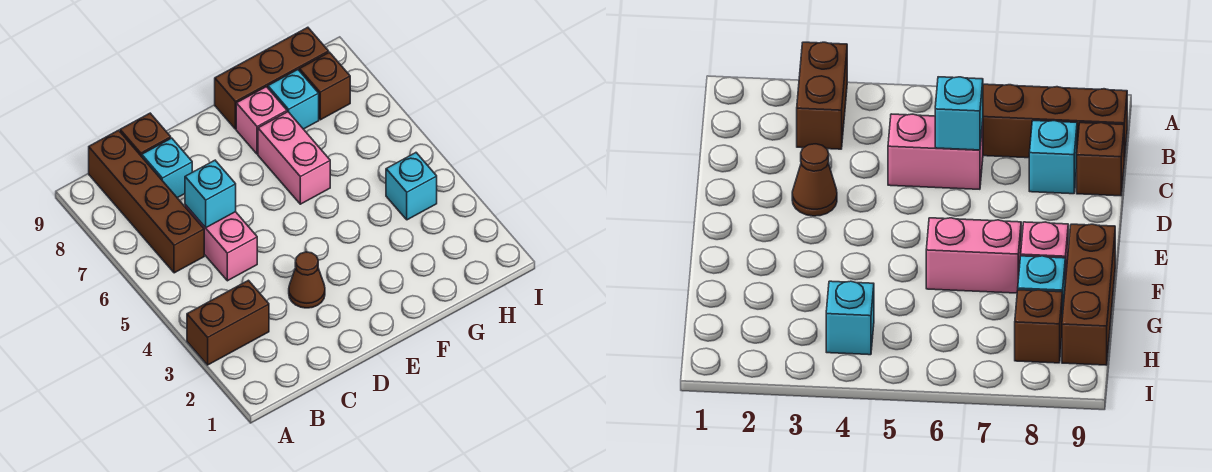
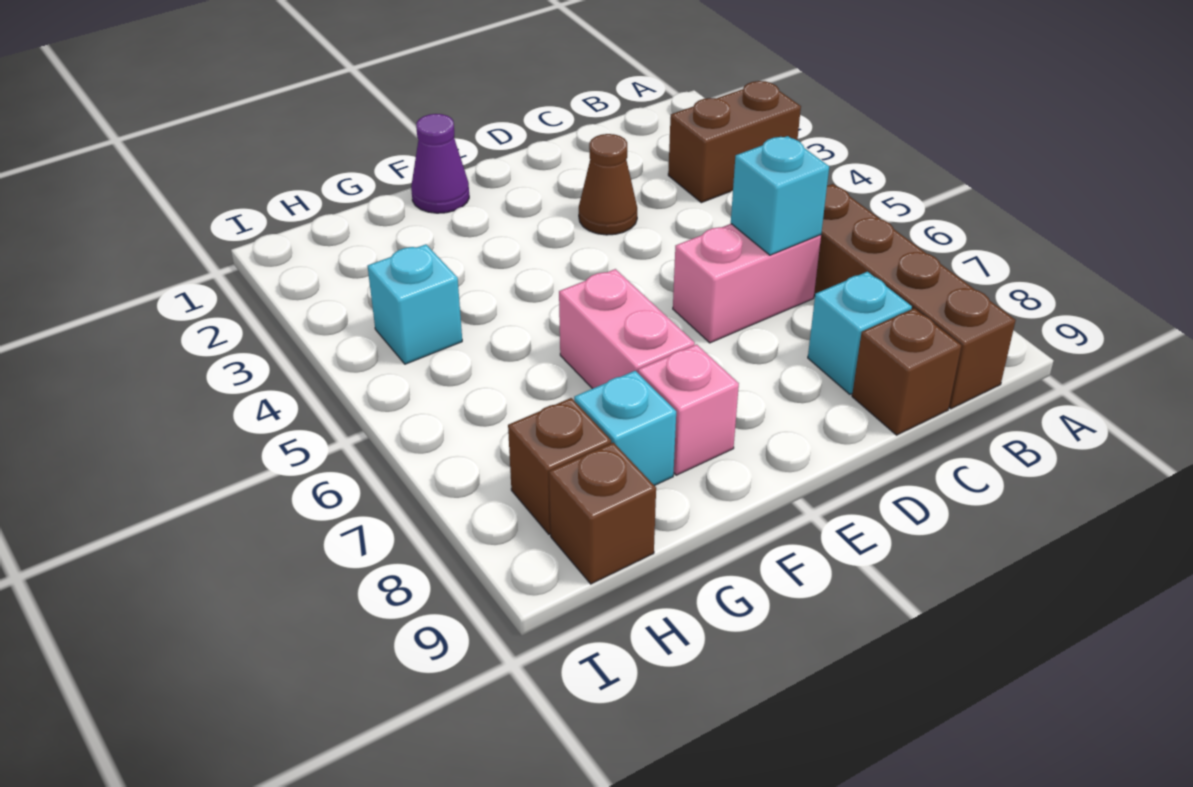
pink 1x2 brick [185,205,257,281] -> pink 1x2 brick turned to [673,224,821,343]
none -> purple 1x1 cone [411,114,469,213]
brown 1x3 brick [215,27,329,129] -> brown 1x1 brick [549,443,656,584]

